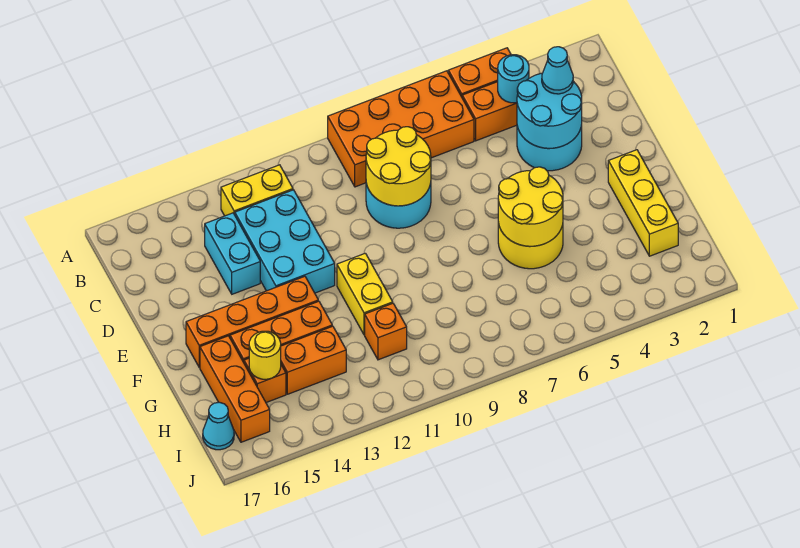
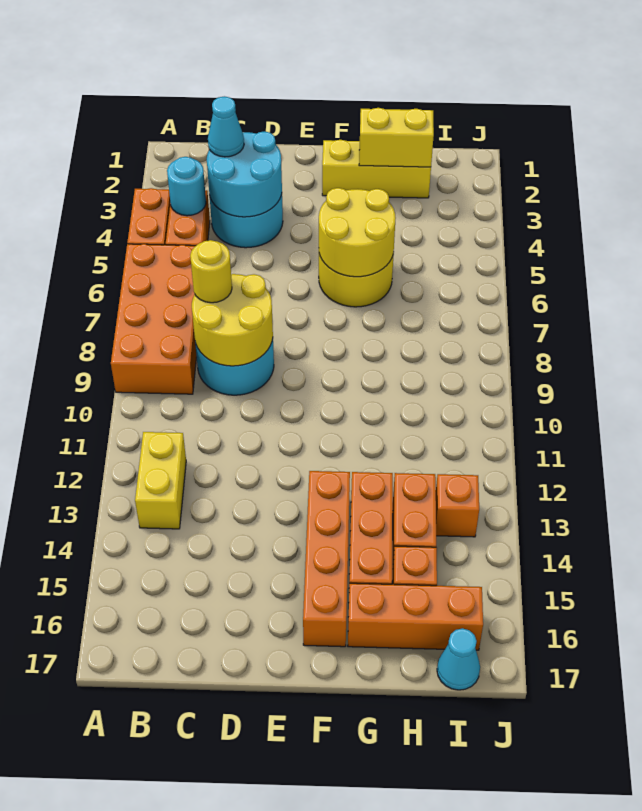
cyan 2x3 brick [235,190,335,293] -> none
cyan 1x2 brick [205,213,260,294] -> none
yellow 1x2 brick [337,253,393,335] -> yellow 1x2 brick moved to [359,108,434,167]
orange 1x1 brick [365,303,407,360] -> orange 1x1 brick moved to [436,474,479,537]
yellow 1x1 round brick [249,331,281,379] -> yellow 1x1 round brick moved to [190,240,232,303]

